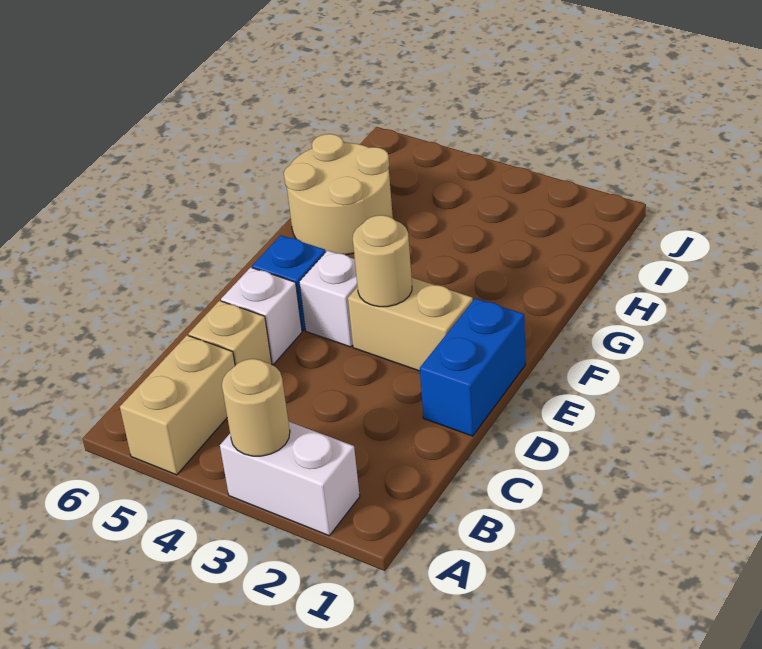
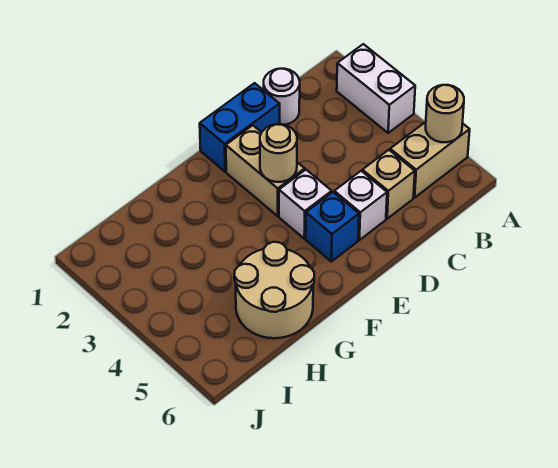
tan 1x1 round brick [222,359,290,456] -> tan 1x1 round brick moved to [426,85,464,142]
none -> white 1x1 round brick [264,69,300,125]

